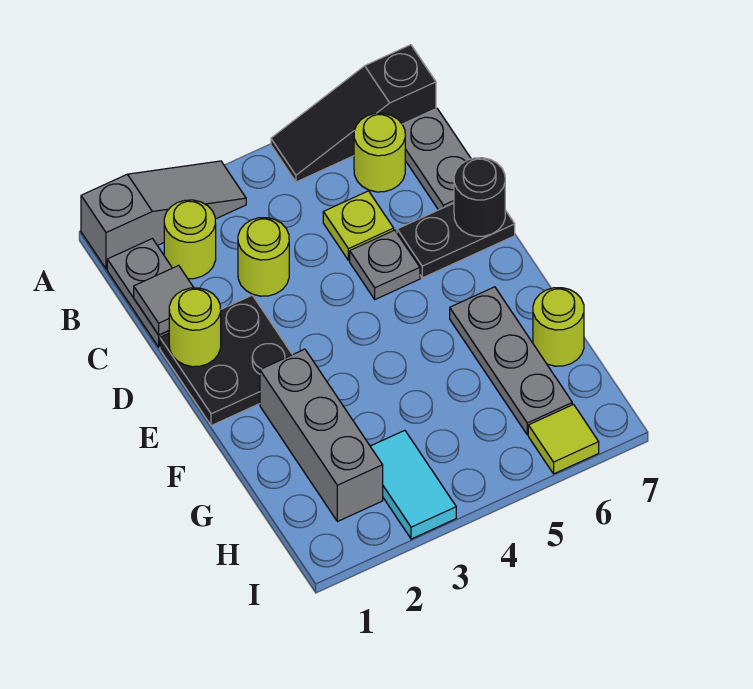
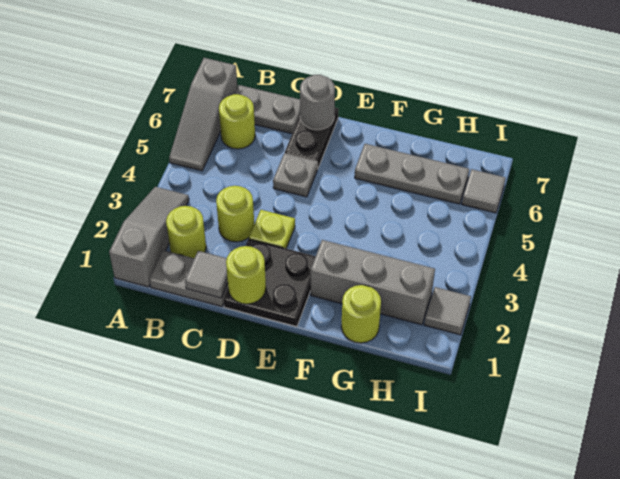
black 1x3 slope [271,45,436,182] -> grey 1x3 slope [169,58,237,171]
lime 1x1 plate [323,191,394,260] -> lime 1x1 plate moved to [249,210,295,248]
black 1x1 round brick [454,158,505,236] -> grey 1x1 round brick [300,75,335,130]
lime 1x1 round brick [533,288,584,366] -> lime 1x1 round brick moved to [341,285,381,343]
cyan 1x2 tile [370,430,456,539] -> none
none -> grey 1x1 tile [424,287,471,335]
lime 1x1 tile [528,405,599,474] -> grey 1x1 tile [462,169,505,213]

